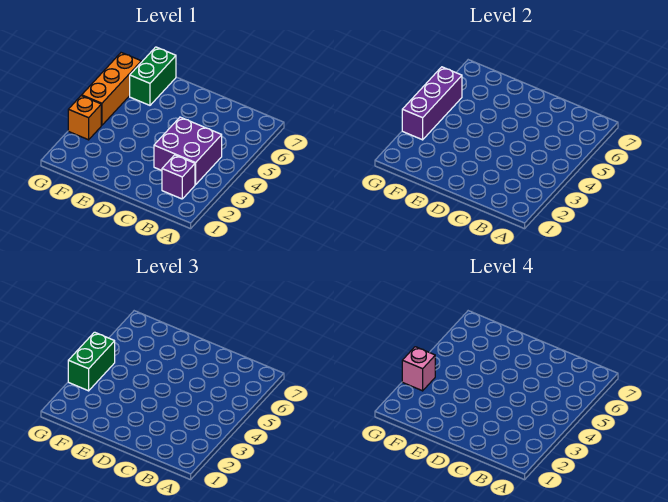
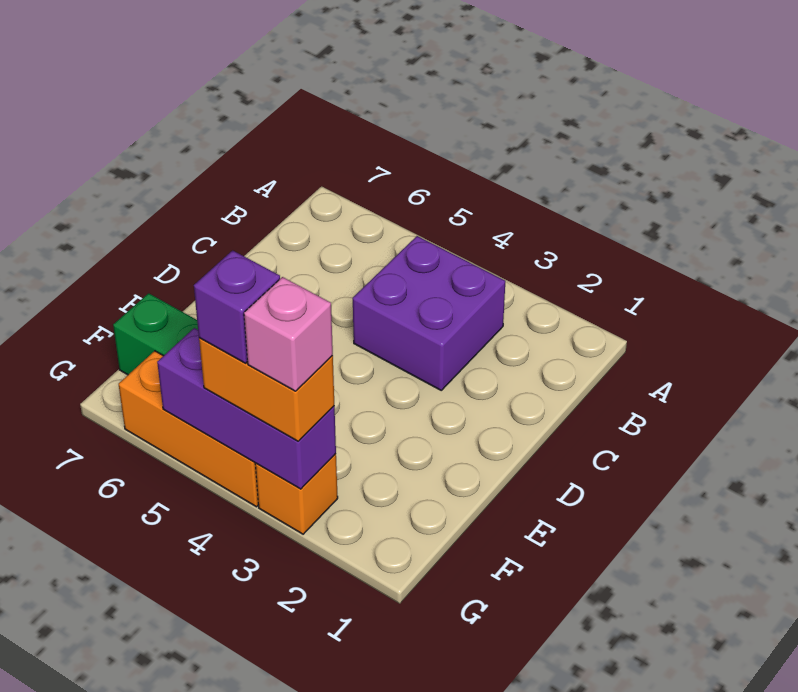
purple 1x1 brick [162,155,195,199] -> purple 1x1 brick moved to [194,250,280,363]
green 1x2 brick [68,332,115,391] -> orange 1x2 brick [199,338,334,441]

